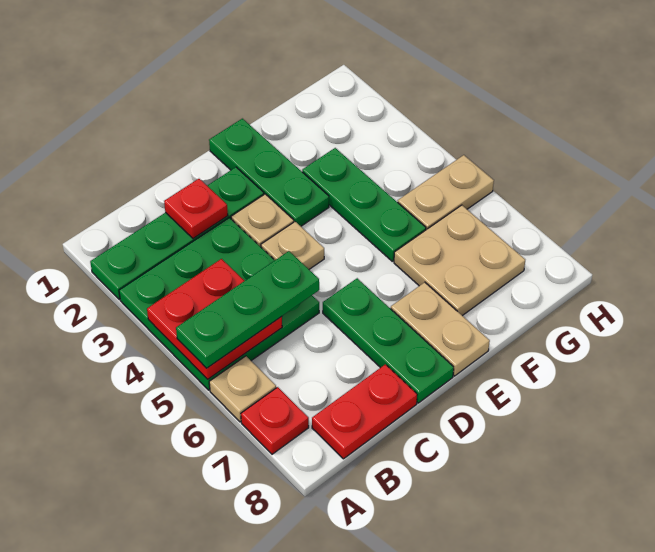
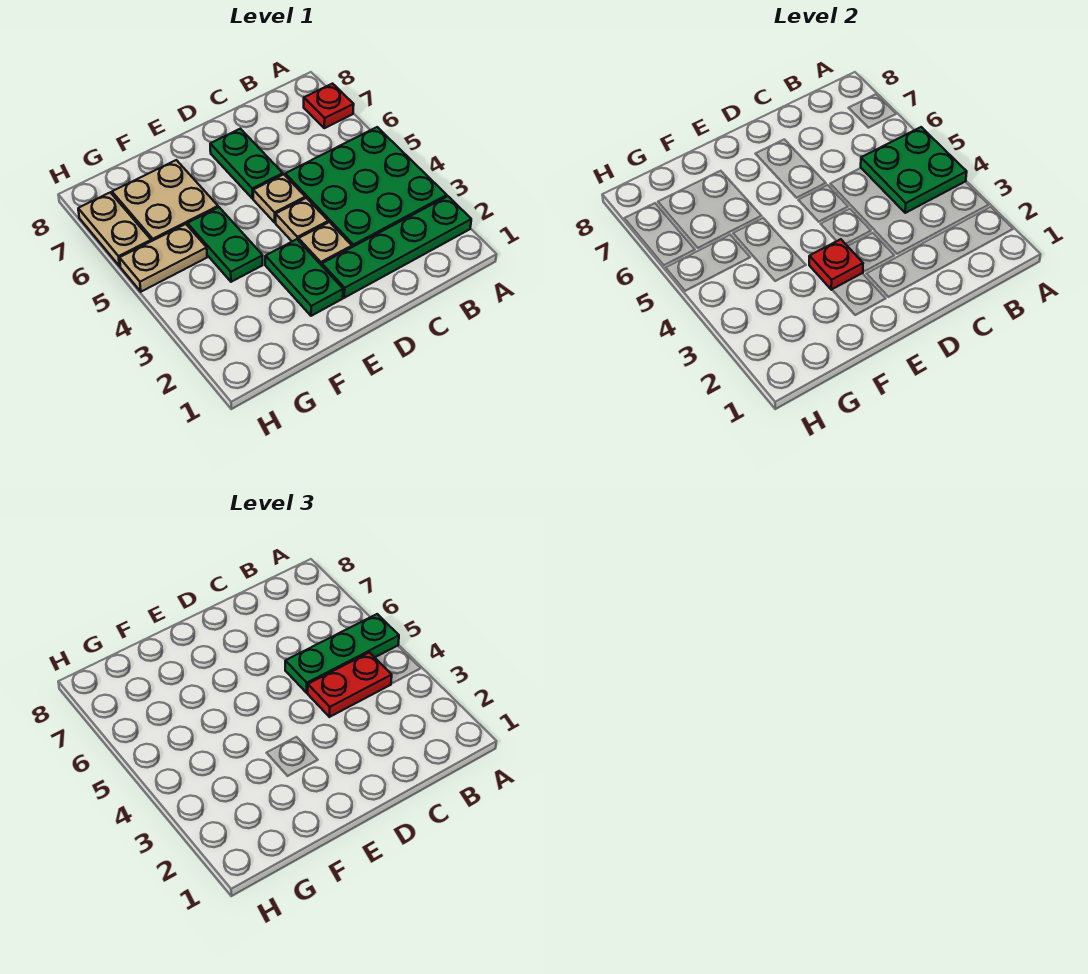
red 2x2 plate [147,259,282,379] -> green 2x2 plate [861,127,967,213]
tan 1x1 plate [209,356,276,422] -> tan 1x1 plate moved to [253,174,305,222]
red 1x2 plate [312,364,417,459] -> red 1x2 plate moved to [308,652,392,717]
red 1x1 plate [164,179,228,239] -> red 1x1 plate moved to [809,239,863,290]
green 1x3 plate [323,278,454,403] -> green 1x2 plate [210,129,283,199]
green 1x3 plate [209,119,329,226] -> green 1x2 plate [265,239,343,316]
tan 1x2 plate [391,282,490,376] -> tan 1x2 plate moved to [78,192,151,266]
green 1x3 plate [302,148,426,261] -> green 1x2 plate [188,207,263,282]

